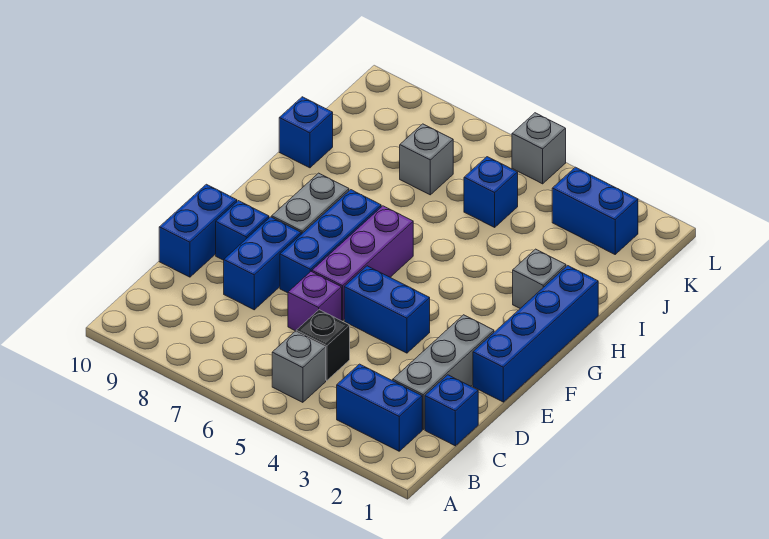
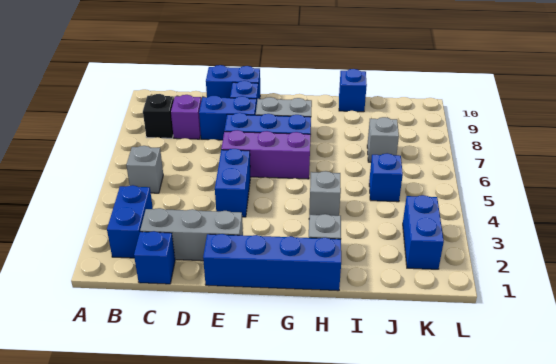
black 1x1 brick [296,310,350,381] -> black 1x1 brick moved to [143,94,174,138]
purple 1x1 brick [288,272,342,331] -> purple 1x1 brick moved to [171,95,201,139]
grey 1x1 brick [512,113,566,184] -> grey 1x1 brick moved to [309,171,341,216]

